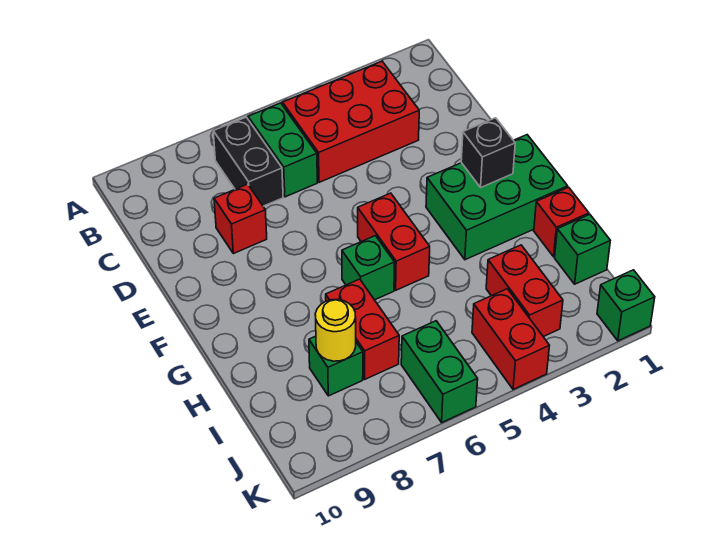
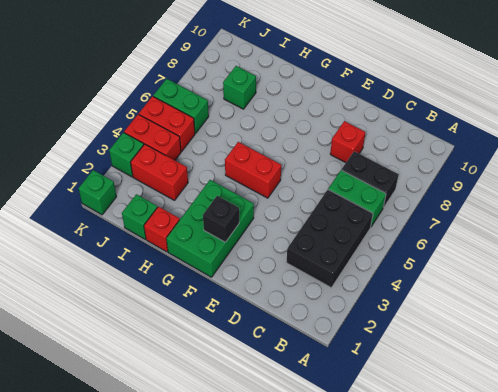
red 2x3 brick [283,61,419,182] -> black 2x3 brick [286,190,373,288]
green 1x1 brick [342,236,395,300] -> green 1x1 brick moved to [109,133,144,177]
red 1x2 brick [326,279,399,379] -> red 1x2 brick moved to [139,96,195,151]
yellow 1x1 round brick [315,299,356,361] -> none

